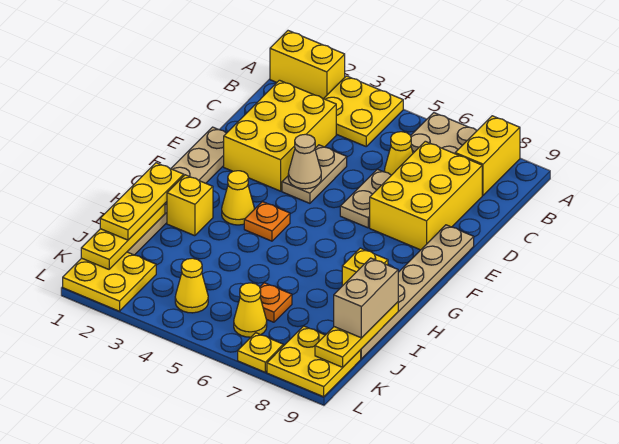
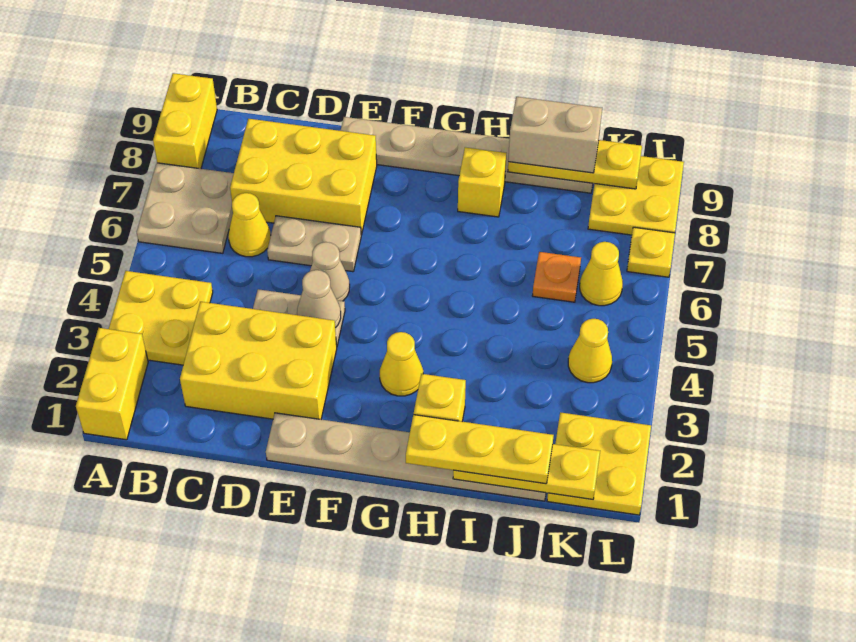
yellow 1x2 brick [455,116,520,195] -> yellow 1x2 brick turned to [153,73,217,169]
none -> tan 1x1 cone [310,242,350,301]
orange 1x1 plate [244,202,290,241] -> none

